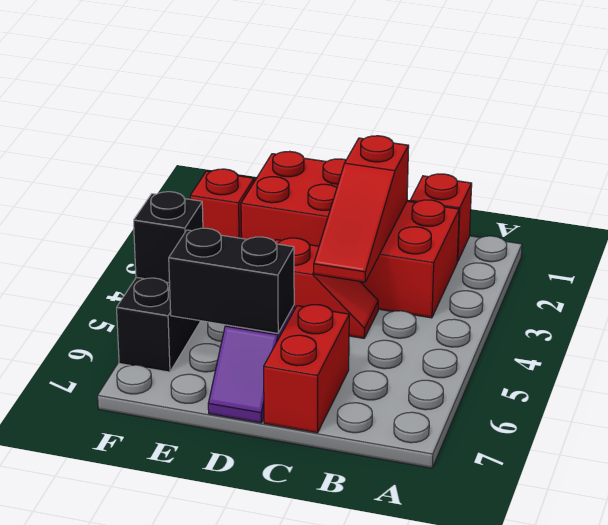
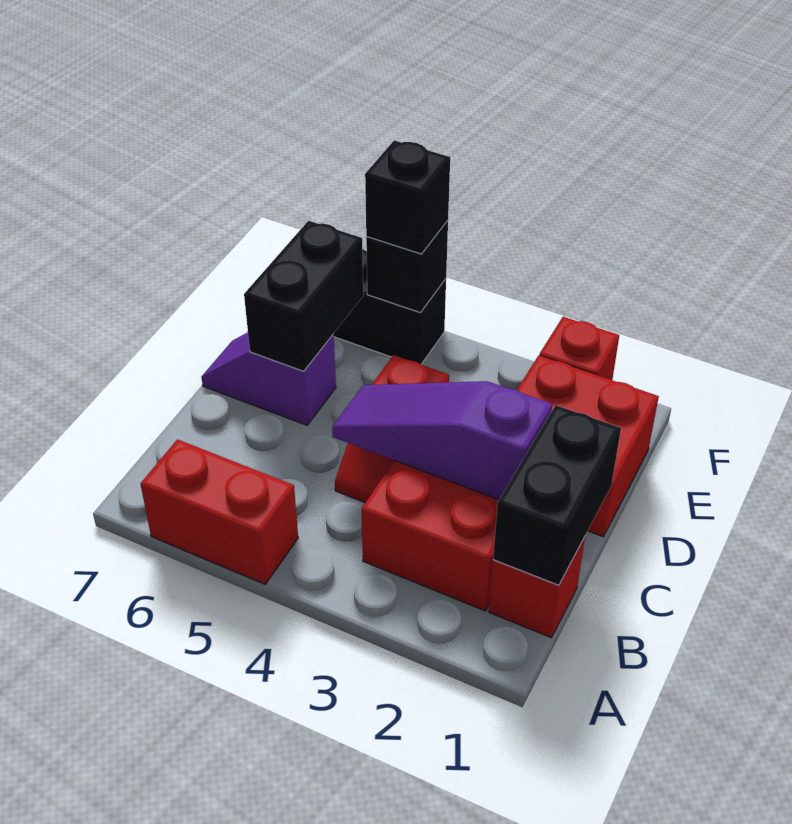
none -> black 1x2 brick [493,405,621,585]
red 1x3 slope [314,136,409,282] -> purple 1x3 slope [332,381,552,500]
red 1x2 brick [264,305,349,433] -> red 1x2 brick moved to [141,440,298,584]
none -> black 1x1 brick [365,140,450,254]

